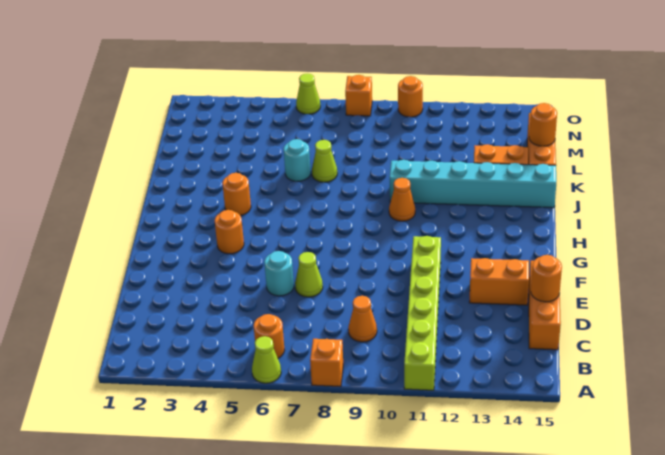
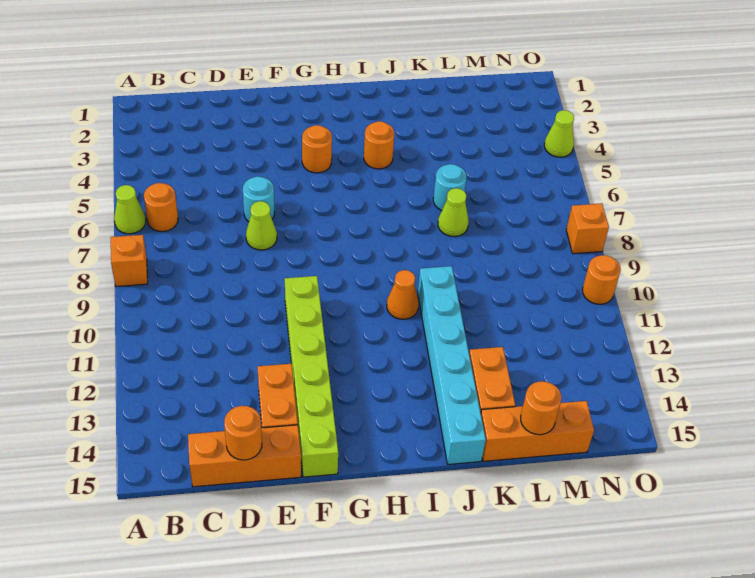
lime 1x6 brick [404,236,441,390] -> lime 1x6 brick turned to [285,276,338,477]
orange 1x1 cone [348,296,377,342] -> none
lime 1x1 cone [296,74,320,114] -> lime 1x1 cone moved to [544,110,574,157]

